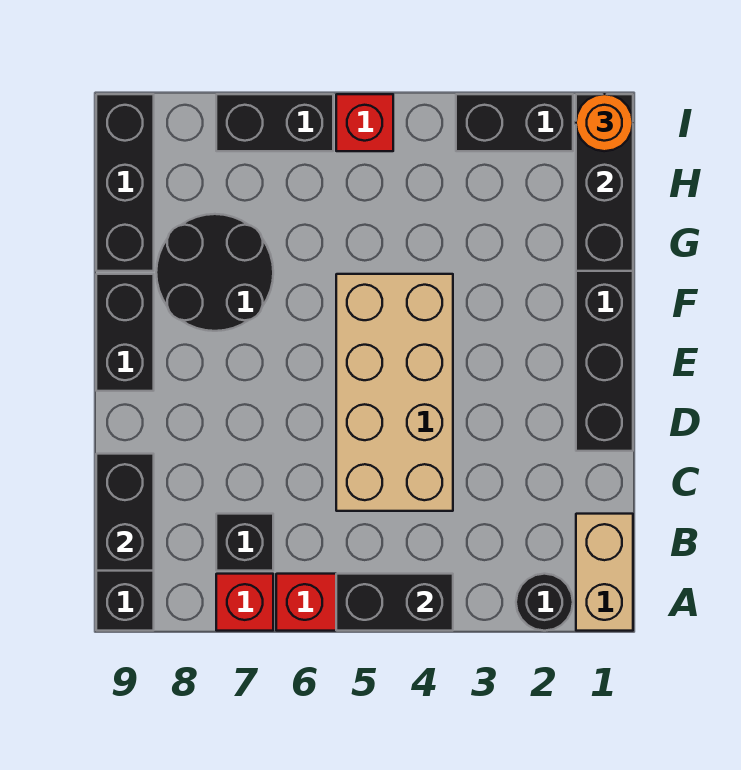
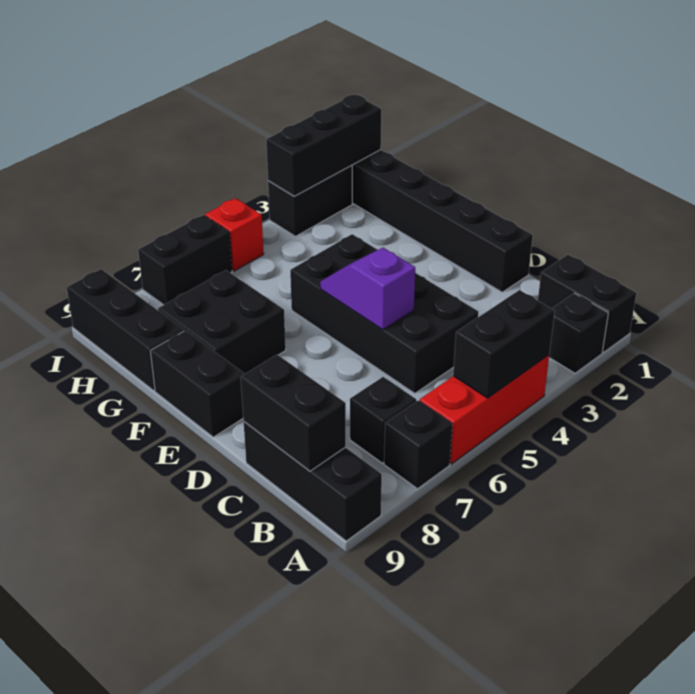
tan 1x2 brick [576,514,633,631] -> black 1x2 brick [538,255,636,353]
black 1x1 round brick [516,574,573,631] -> black 1x1 brick [549,293,608,373]
red 1x1 brick [216,574,273,631] -> black 1x1 brick [384,401,452,489]
tan 2x4 brick [336,274,453,511] -> black 2x4 brick [290,234,478,394]
none -> purple 1x2 slope [320,248,415,330]
black 2x2 round brick [156,214,273,331] -> black 2x2 brick [158,270,286,374]
black 1x3 brick [576,94,633,271] -> black 1x3 brick turned to [266,94,381,196]
orange 1x1 round brick [576,94,633,151] -> none

